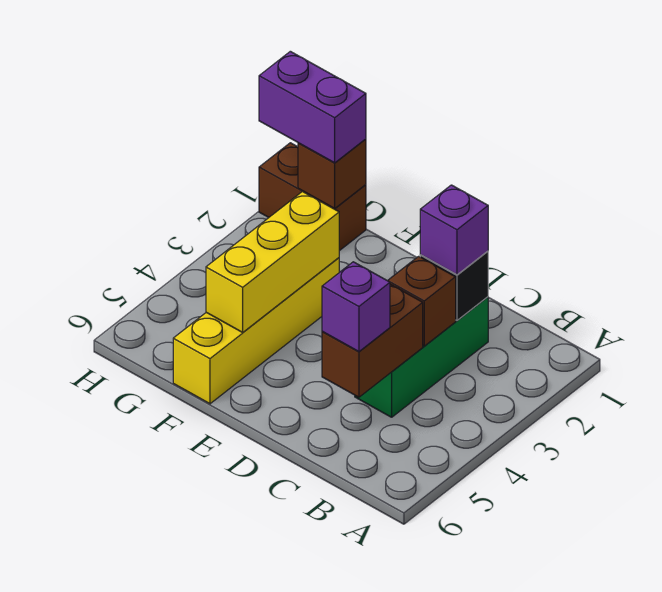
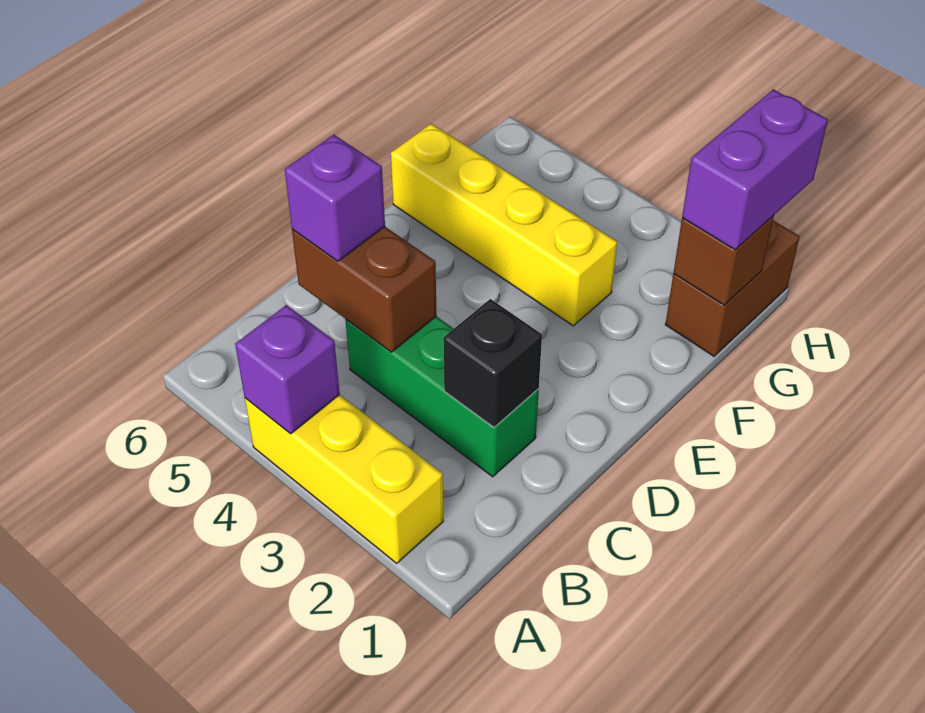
purple 1x1 brick [420,185,488,275] -> purple 1x1 brick moved to [235,305,340,434]
brown 1x1 brick [388,256,456,346] -> none
yellow 1x3 brick [206,191,339,332] -> yellow 1x3 brick moved to [245,395,443,563]

